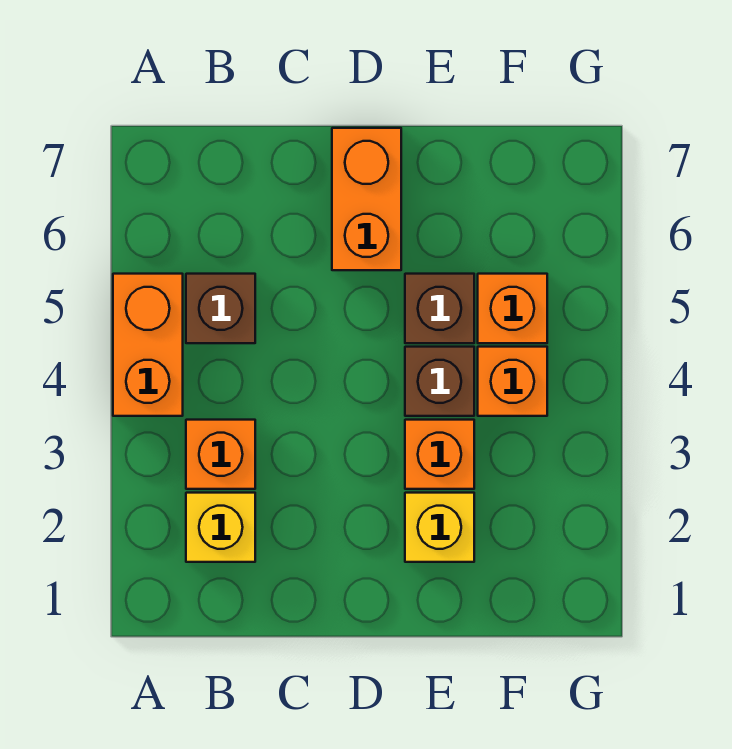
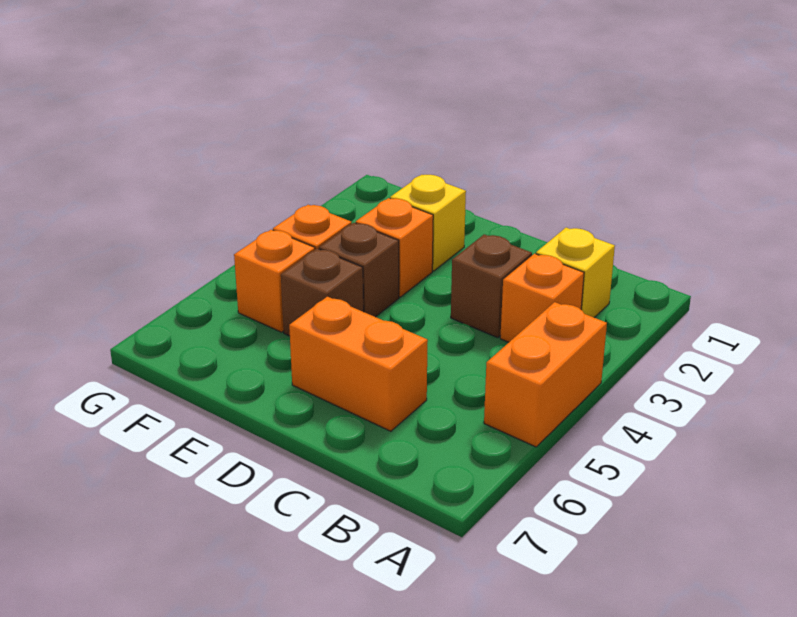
brown 1x1 brick [186,274,255,343] -> brown 1x1 brick moved to [451,234,532,338]
orange 1x2 brick [332,128,401,270] -> orange 1x2 brick turned to [289,297,428,431]

